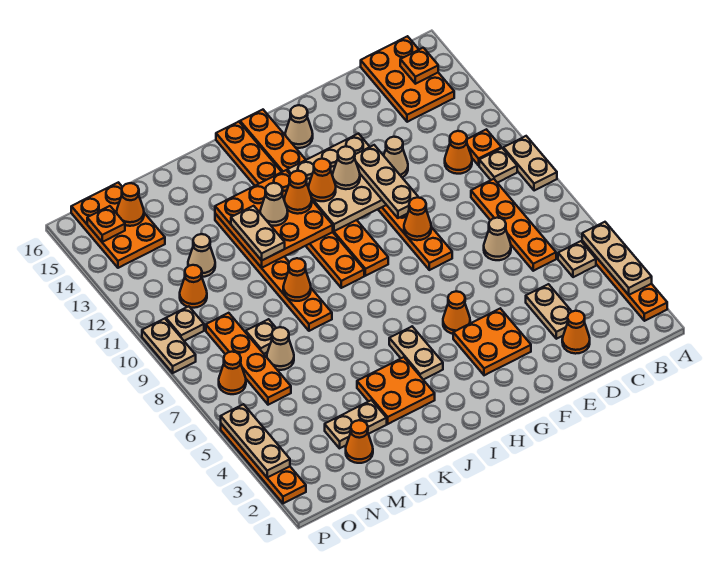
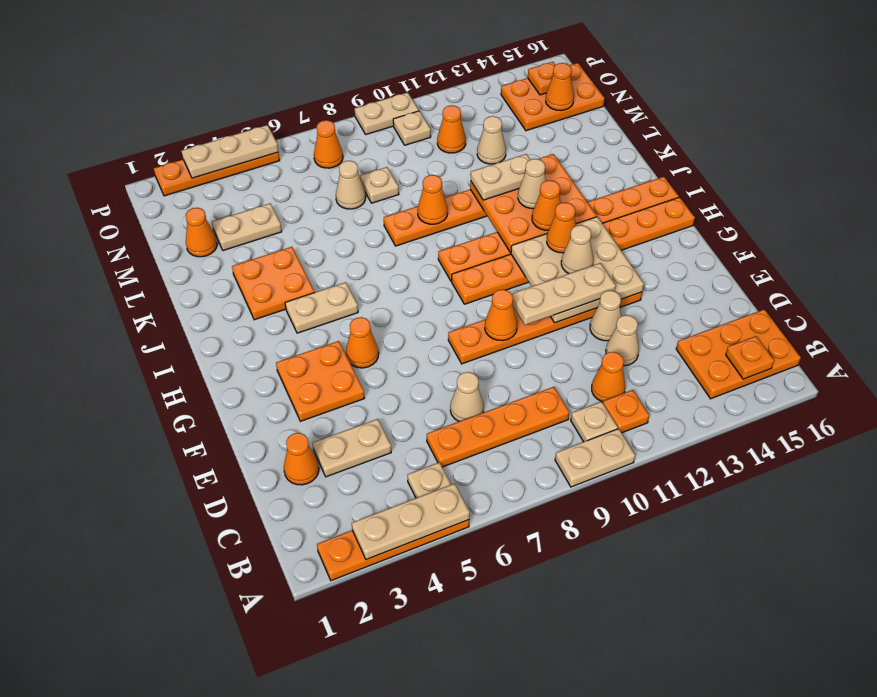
tan 1x1 cone [285,105,313,148] -> tan 1x1 cone moved to [606,315,639,366]
tan 1x2 plate [325,400,387,448] -> tan 1x2 plate turned to [212,204,282,251]
orange 1x4 plate [206,313,291,405] -> none

